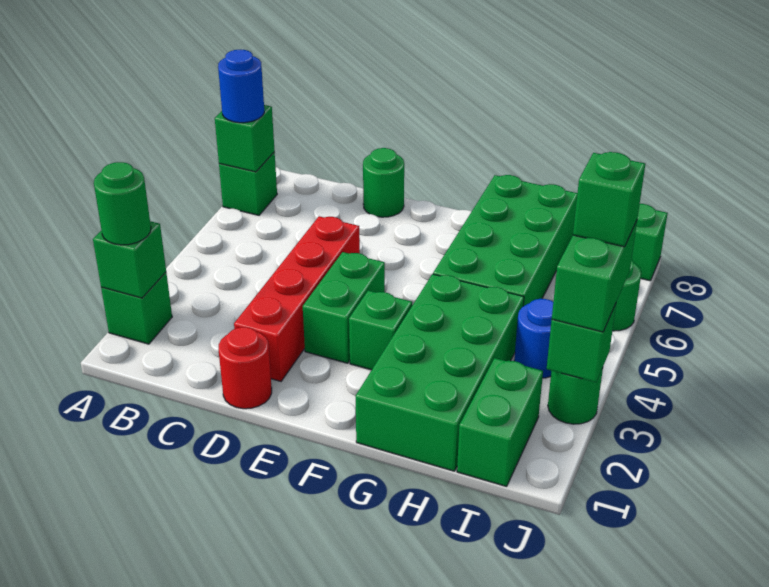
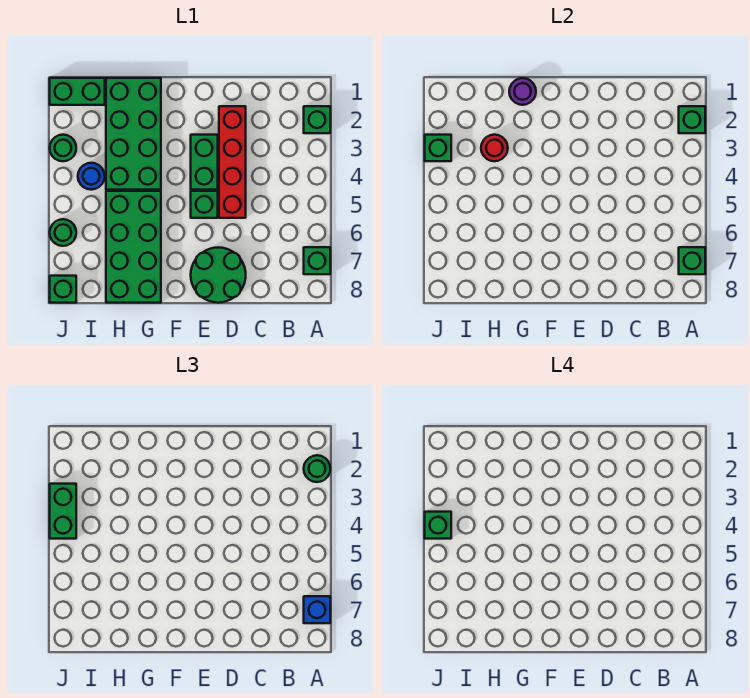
blue 1x1 round brick [218,50,264,123] -> blue 1x1 brick [304,596,330,623]
red 1x1 round brick [219,327,272,409] -> red 1x1 round brick moved to [481,135,508,161]
green 1x1 round brick [363,148,404,217] -> green 2x2 round brick [191,247,246,303]
green 1x1 brick [349,291,412,370] -> green 1x1 brick moved to [191,191,218,218]
none -> purple 1x1 round brick [509,78,536,105]
green 1x2 brick [457,358,543,486] -> green 1x2 brick turned to [50,78,105,105]

